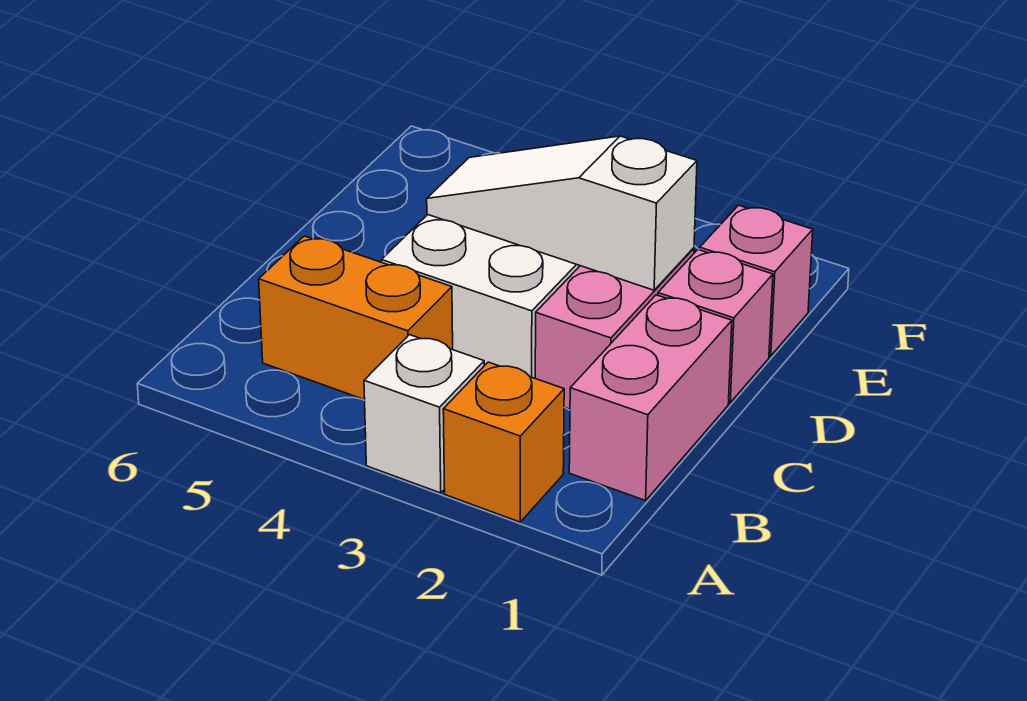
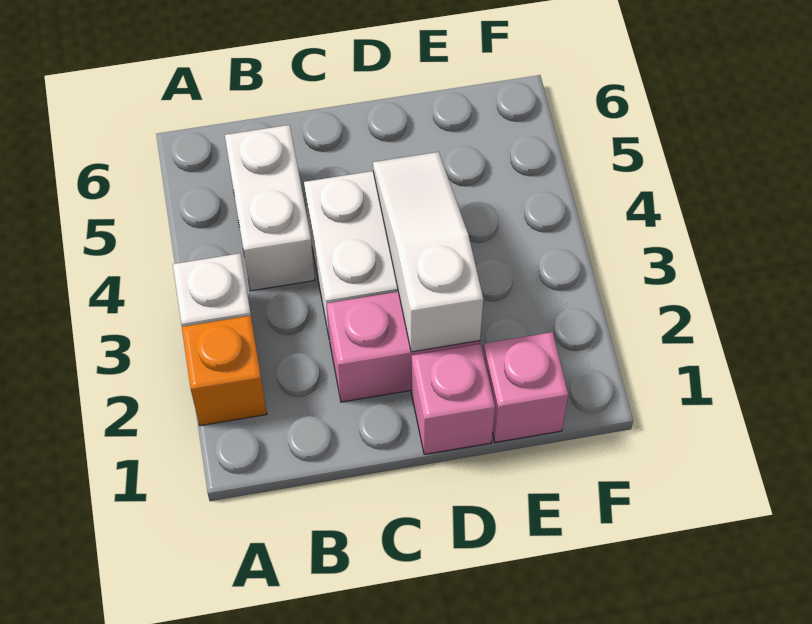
pink 1x2 brick [569,295,732,501] -> none
orange 1x2 brick [259,236,453,400] -> white 1x2 brick [225,125,315,291]

